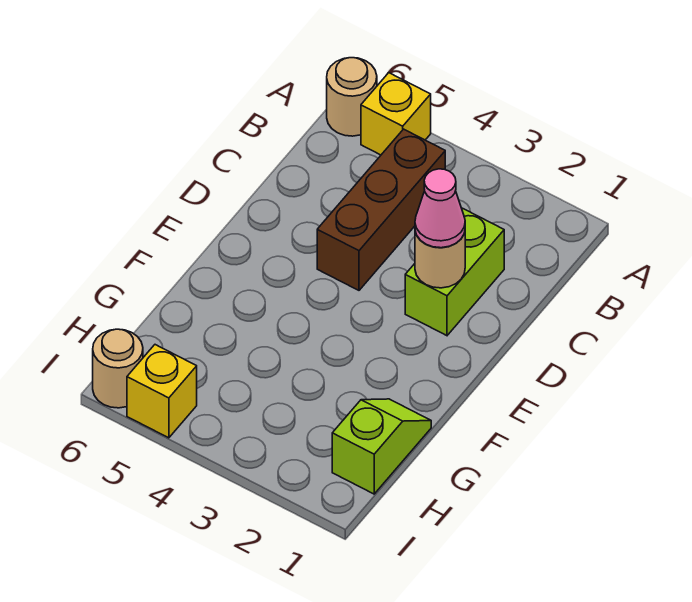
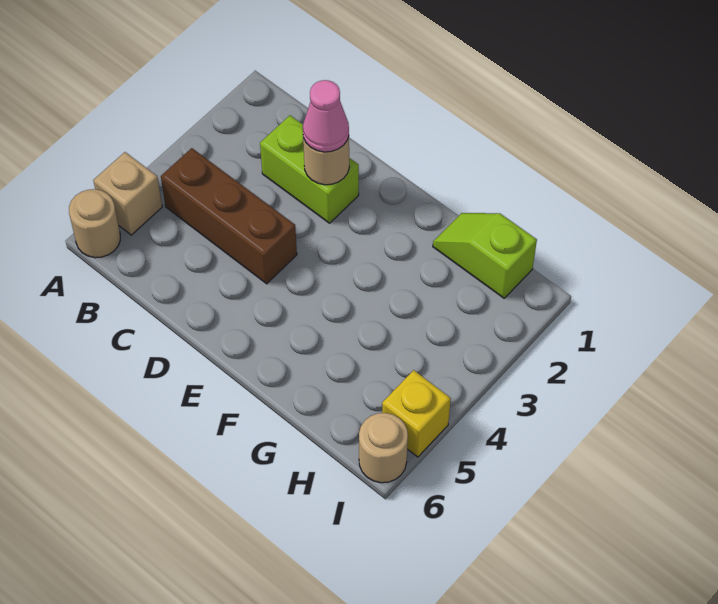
yellow 1x1 brick [361,73,431,155] -> tan 1x1 brick [93,152,162,235]

